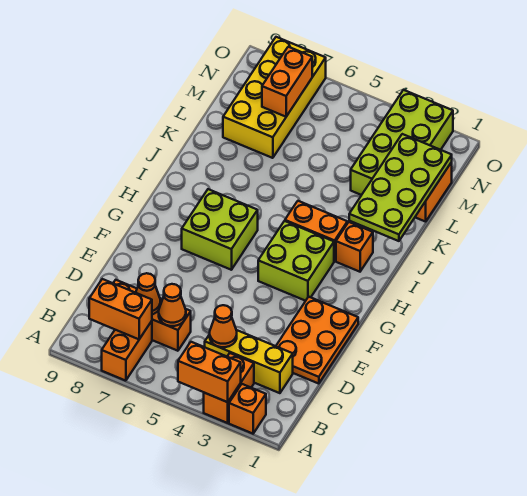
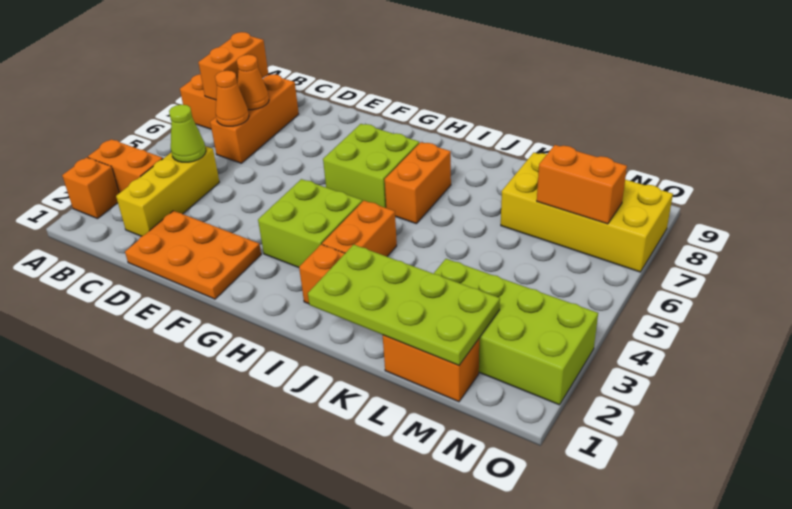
orange 1x2 brick [178,342,241,402] -> orange 1x2 brick moved to [385,142,451,224]
orange 1x1 cone [210,305,237,347] -> lime 1x1 cone [169,105,206,162]

